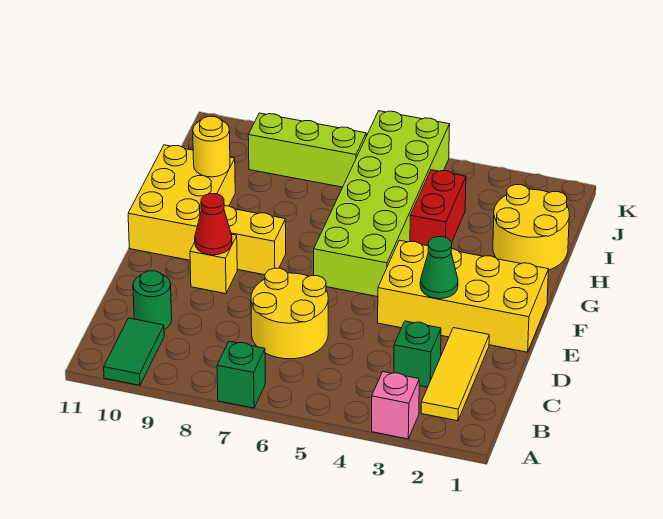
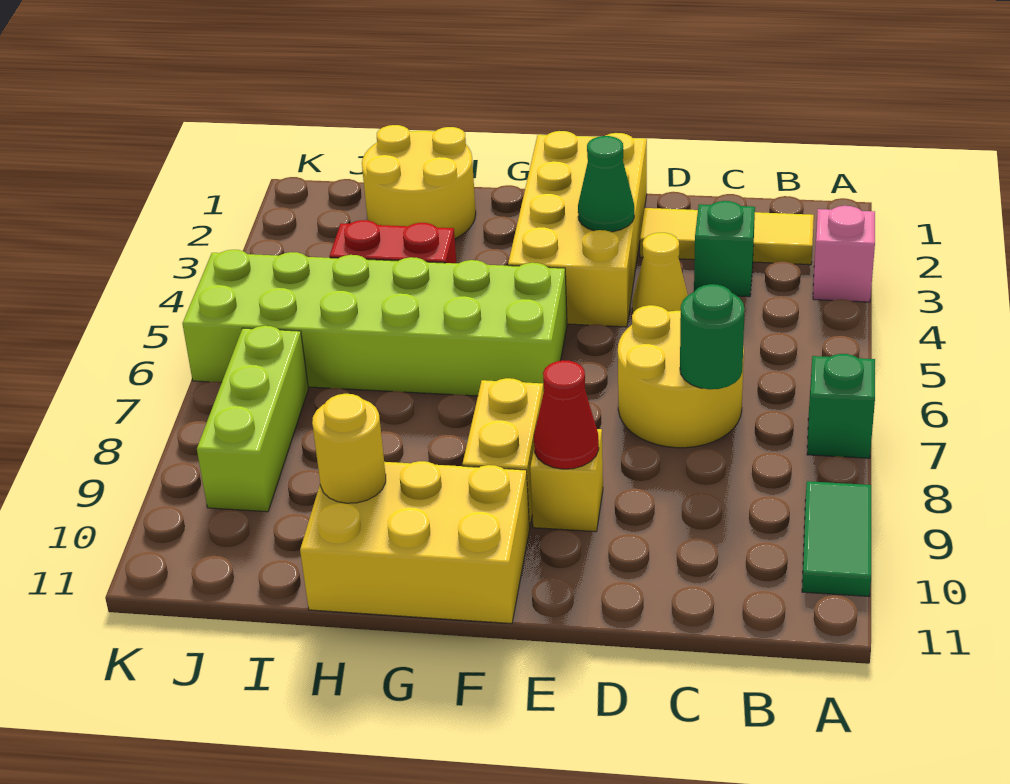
green 1x2 tile [104,318,164,385] -> green 1x2 tile turned to [802,481,871,596]
green 1x1 round brick [133,271,172,329] -> green 1x1 round brick moved to [680,284,745,389]
none -> yellow 1x1 cone [632,233,688,312]

